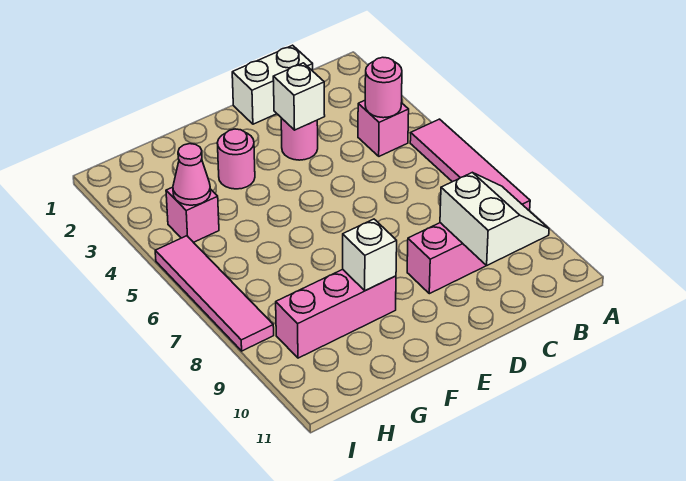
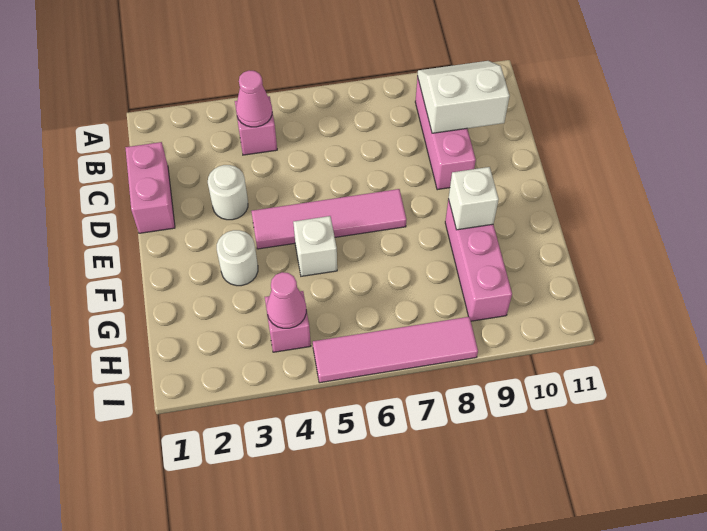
pink 1x4 tile [410,119,530,211] -> pink 1x4 tile moved to [251,189,406,249]
pink 1x1 round brick [365,57,402,118] -> pink 1x1 cone [236,70,272,127]
white 1x2 brick [232,45,313,124] -> pink 1x2 brick [125,142,175,233]
pink 1x1 round brick [281,118,318,160] -> white 1x1 round brick [208,165,248,220]
white 1x1 brick [273,63,325,130] -> white 1x1 brick moved to [293,216,337,276]
pink 1x1 round brick [217,129,255,189] -> white 1x1 round brick [217,230,258,286]

